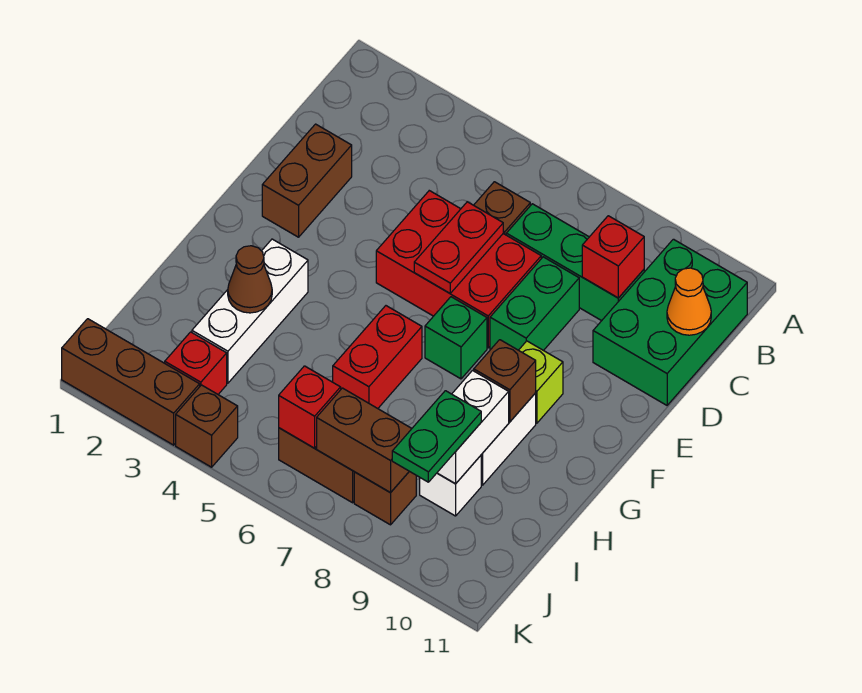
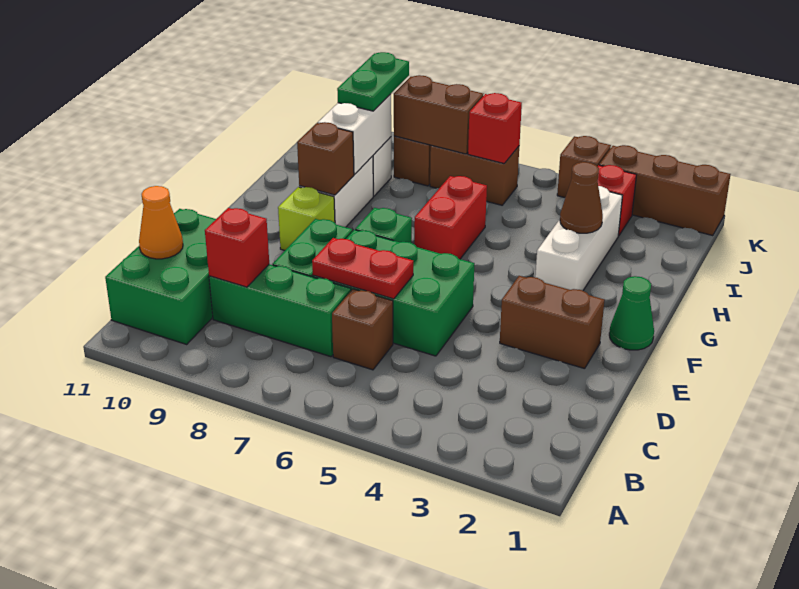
brown 1x2 brick [262,124,352,237] -> brown 1x2 brick turned to [500,276,604,369]
red 2x3 brick [376,191,541,348] -> green 2x3 brick [313,230,474,356]
red 1x2 plate [414,202,503,293] -> red 1x2 plate turned to [312,238,413,299]
none -> green 1x1 cone [609,276,654,350]

